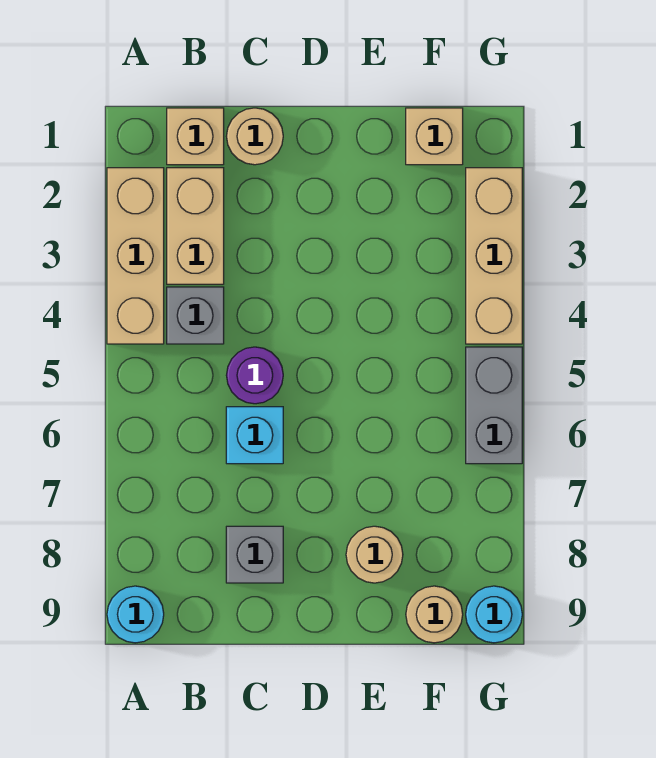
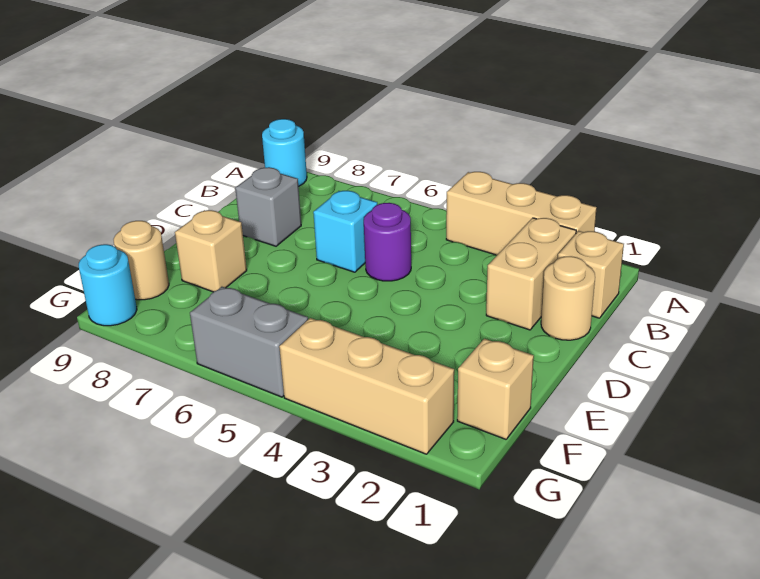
tan 1x2 brick [167,168,224,284] -> tan 1x2 brick turned to [486,218,576,330]
grey 1x1 brick [167,287,224,344] -> none
tan 1x1 round brick [346,526,403,583] -> tan 1x1 brick [175,210,247,292]

